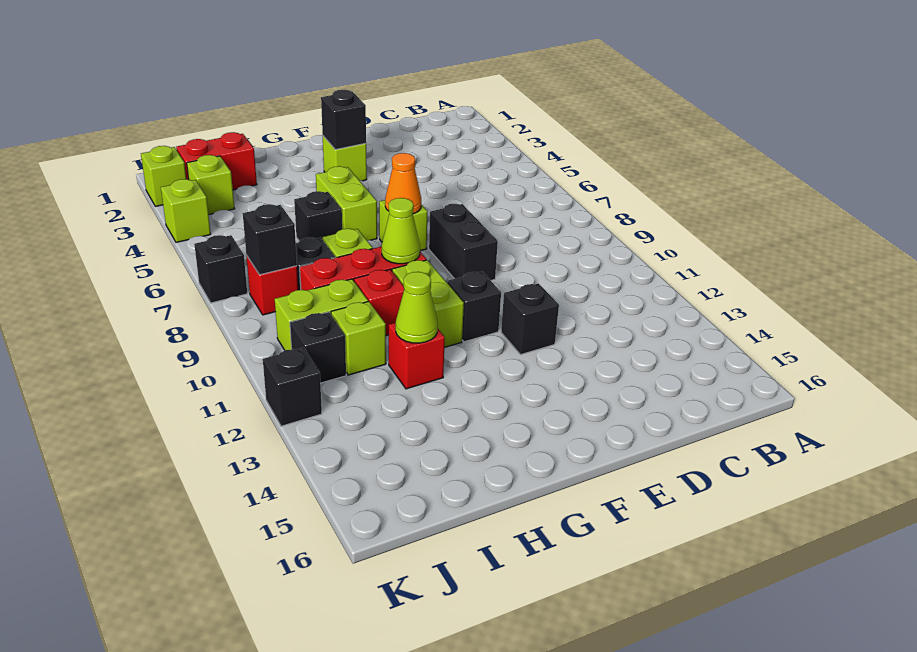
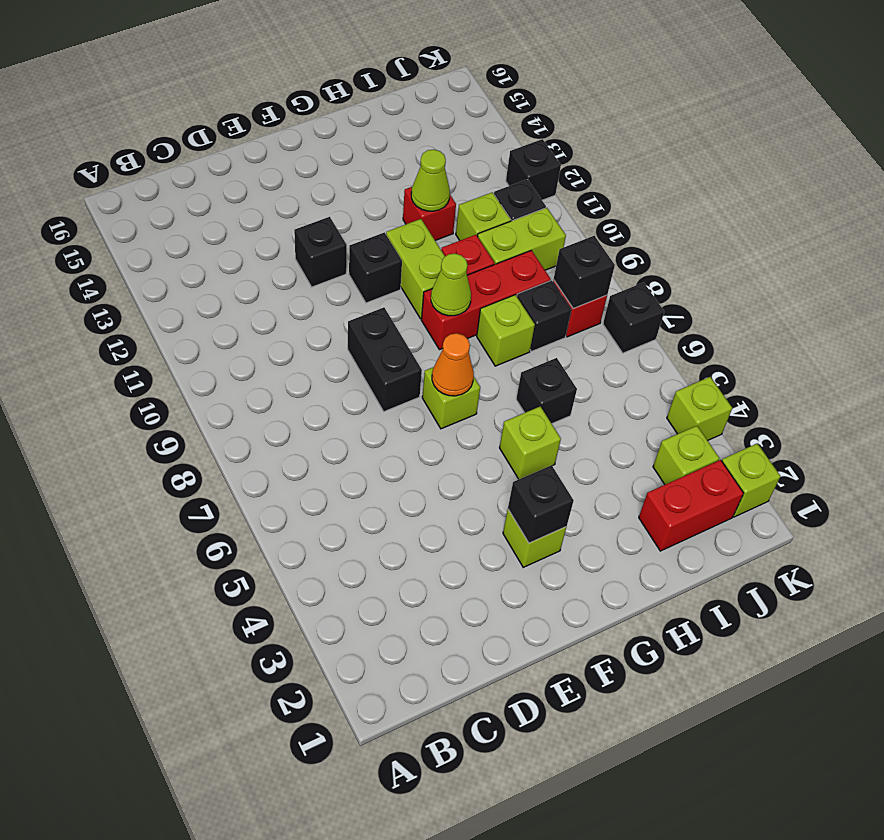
lime 1x2 brick [316,166,377,240] -> lime 1x1 brick [500,406,561,479]

